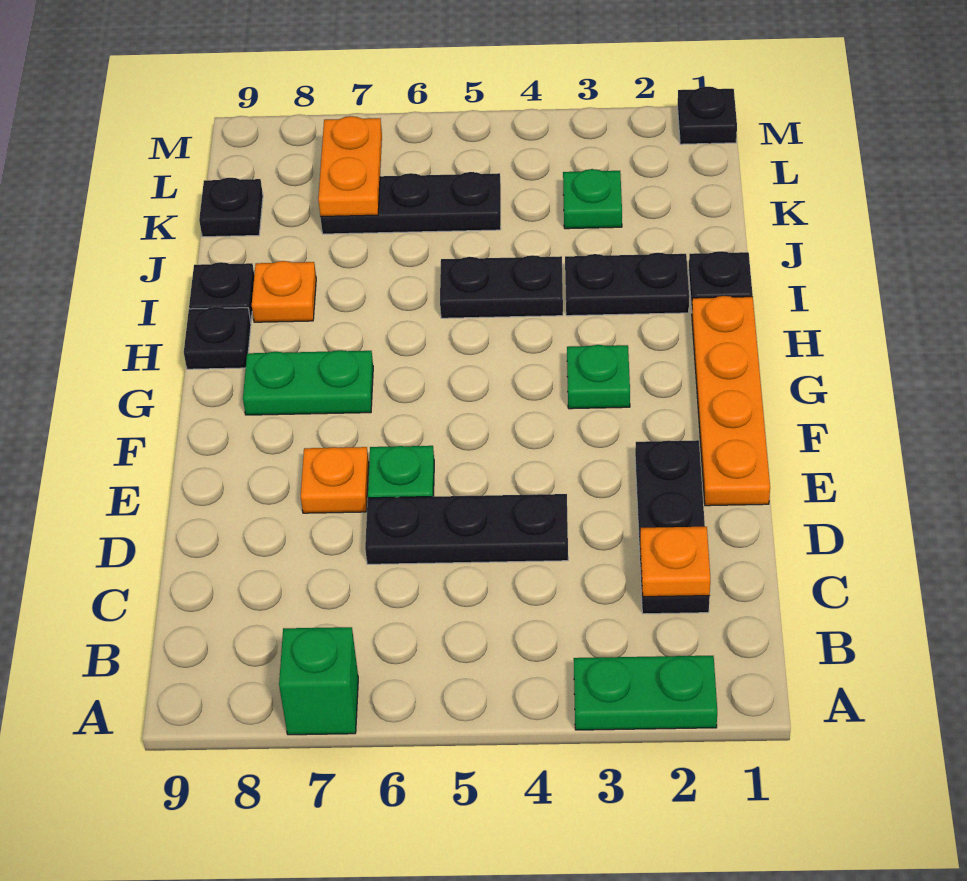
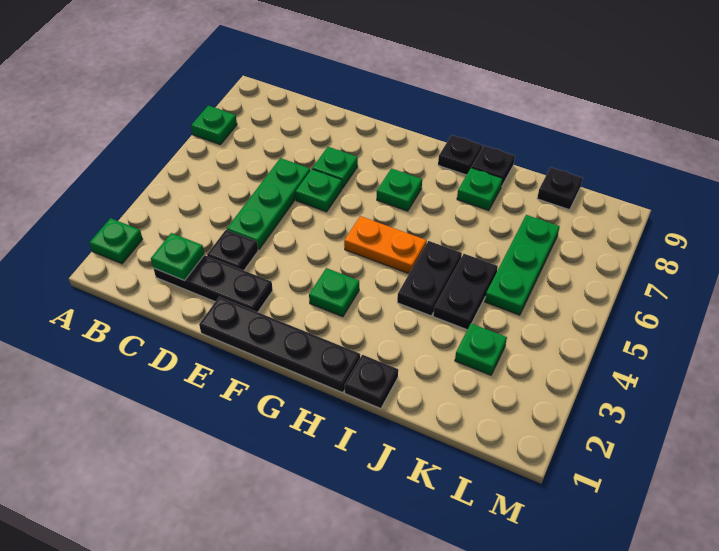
green 1x2 plate [574,656,717,730] -> green 1x1 plate [90,218,142,264]
green 1x1 brick [279,627,358,735] -> green 1x1 plate [191,106,237,144]
orange 1x1 plate [640,527,710,597] -> green 1x1 plate [151,233,204,281]
black 1x3 plate [365,494,568,564] -> green 1x3 plate [227,158,310,250]
orange 1x4 plate [692,296,770,506] -> black 1x4 plate [199,297,360,393]
orange 1x1 plate [301,447,369,513] -> green 1x1 plate [312,147,358,188]
green 1x2 plate [243,350,373,415] -> green 1x1 plate [377,168,422,211]
black 1x2 plate [565,253,689,316] -> black 1x2 plate moved to [433,254,498,330]
orange 1x1 plate [252,261,316,322] -> green 1x1 plate [457,168,503,210]
black 1x3 plate [320,172,501,234] -> green 1x3 plate [485,215,560,315]
orange 1x2 plate [318,116,382,217] -> orange 1x2 plate moved to [344,216,427,274]
black 1x1 plate [678,87,737,144] -> black 1x1 plate moved to [207,230,258,270]

